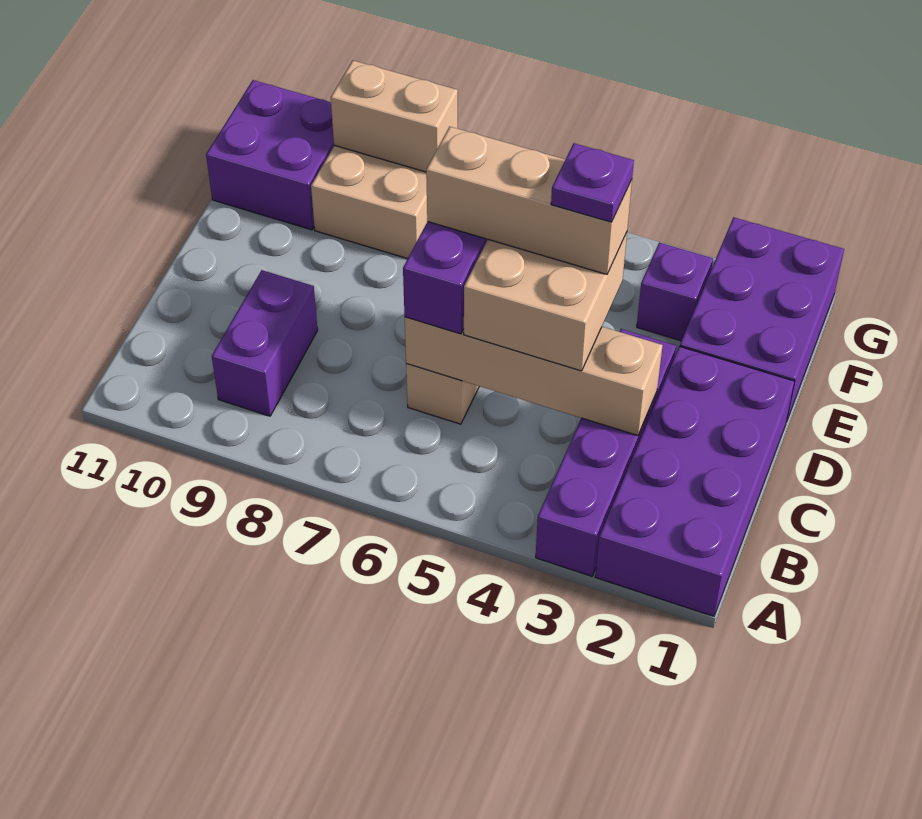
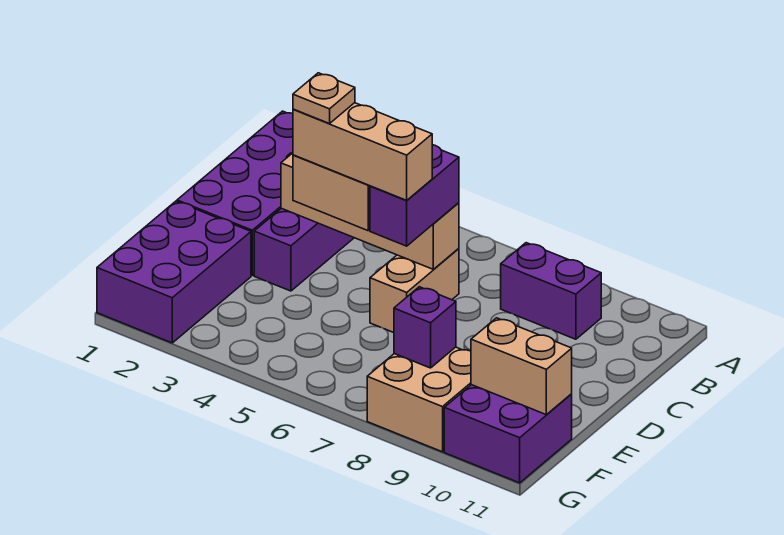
purple 1x2 brick [212,270,318,416] -> purple 1x2 brick turned to [501,243,601,339]
purple 1x1 plate [551,143,634,222] -> tan 1x1 plate [293,73,355,124]
purple 1x1 brick [637,243,713,341] -> purple 1x1 brick moved to [394,287,456,368]
tan 1x2 brick [331,61,458,172] -> tan 1x2 brick moved to [471,318,572,414]

